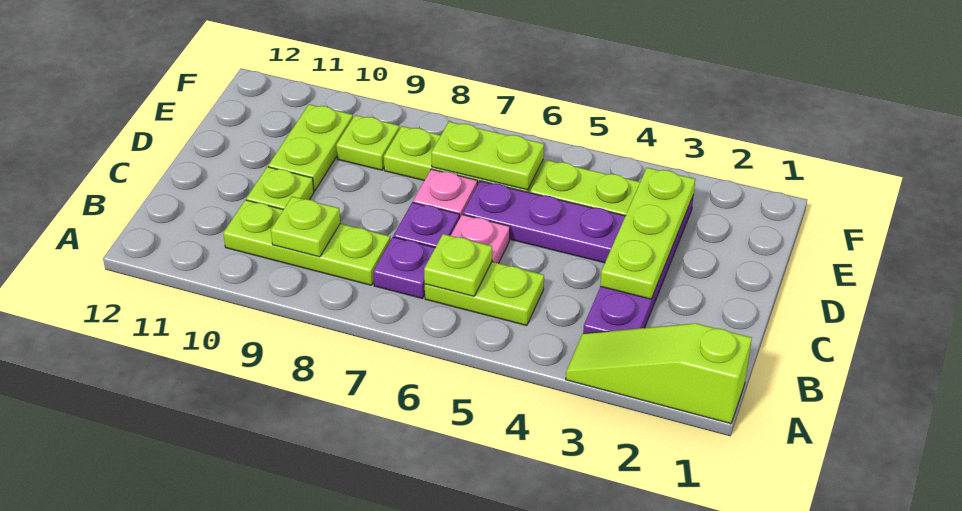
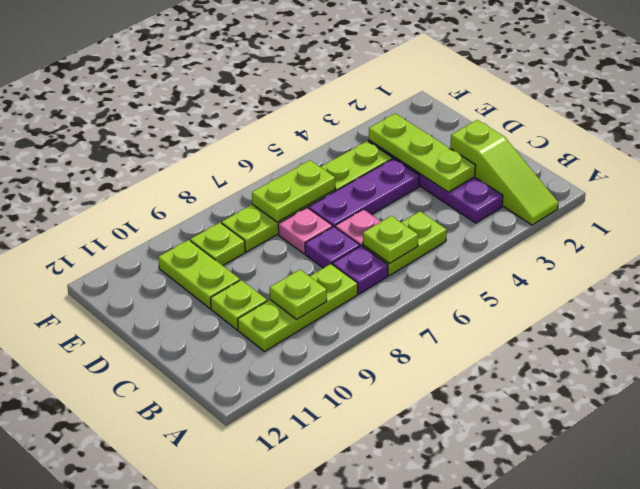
lime 1x3 slope [566,323,752,424] -> lime 1x3 slope turned to [450,120,559,225]

